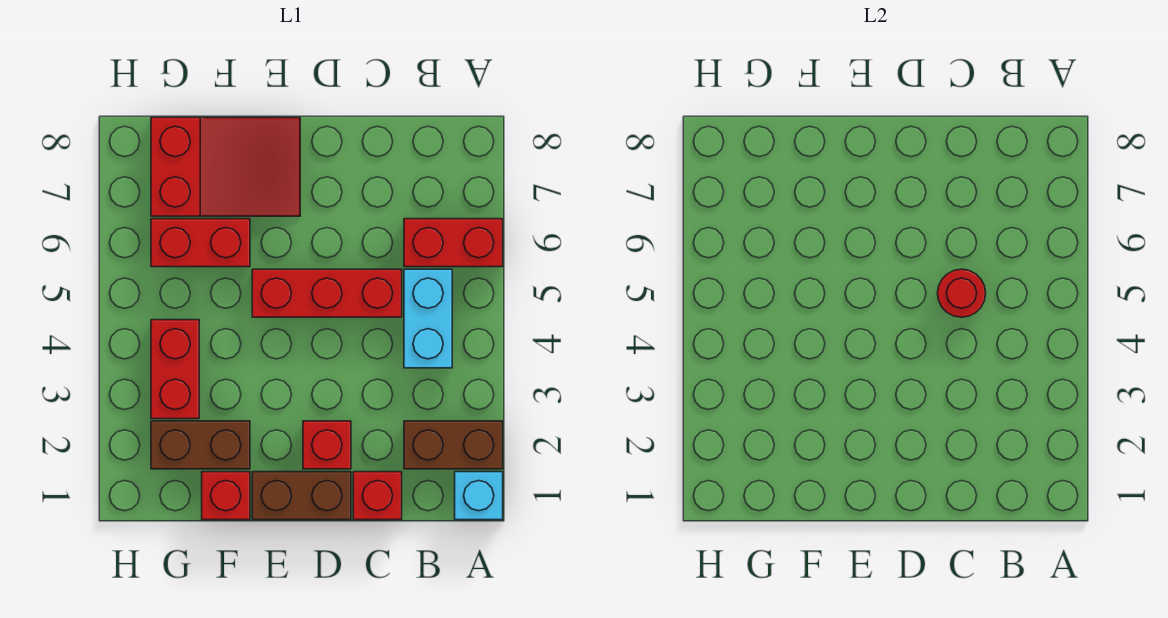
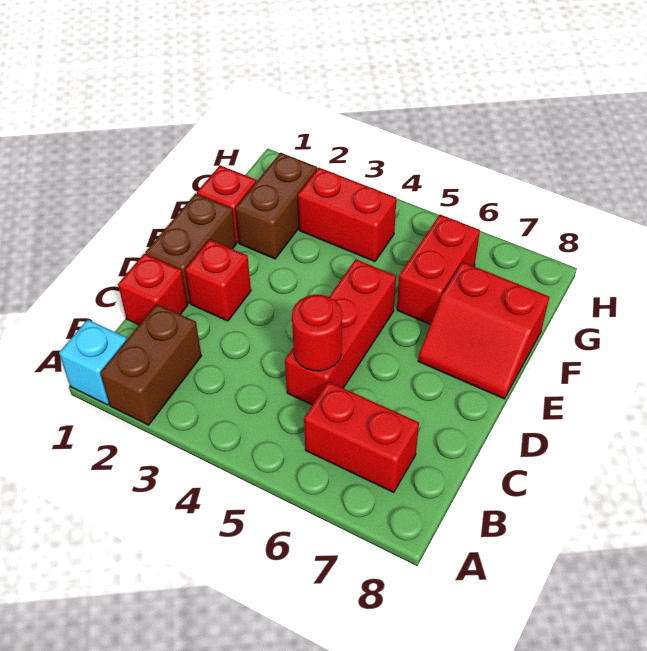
red 1x2 brick [404,219,503,267] -> red 1x2 brick turned to [304,382,419,492]
cyan 1x2 brick [404,269,452,368] -> none
red 2x3 slope [151,117,300,216] -> red 2x2 slope [418,262,549,399]

